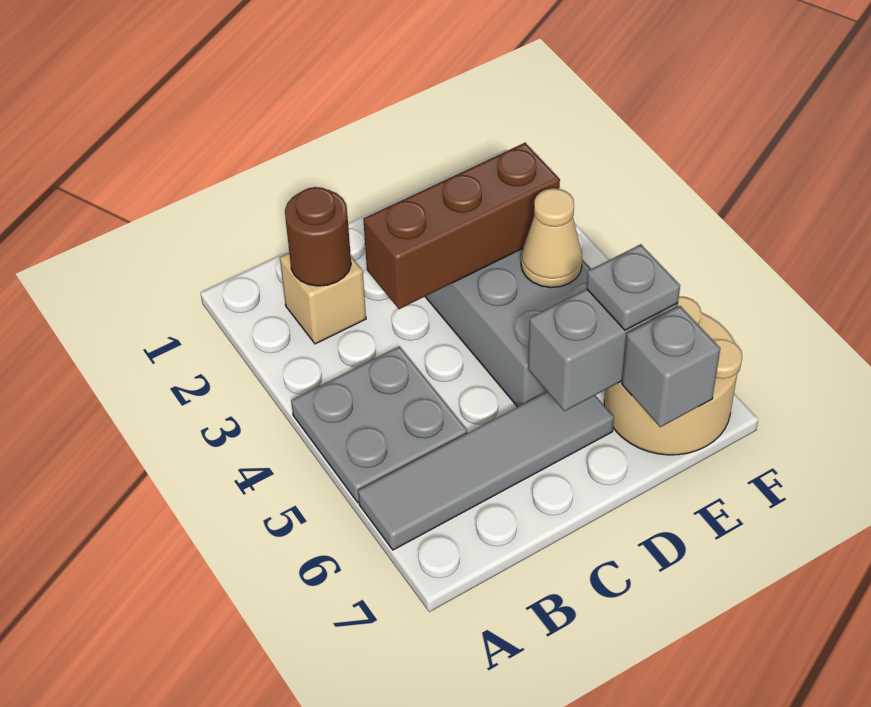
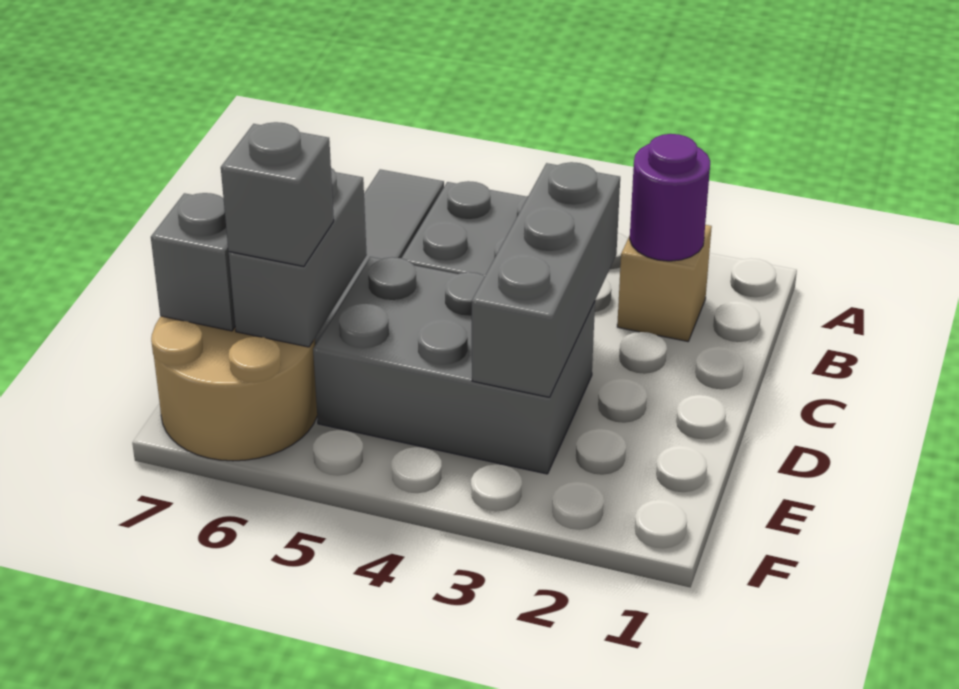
brown 1x1 round brick [285,187,351,286] -> purple 1x1 round brick [630,134,710,261]
brown 1x3 brick [363,143,560,309] -> grey 1x3 brick [472,162,620,397]
tan 1x1 cone [521,188,582,288] -> none
grey 1x1 plate [586,244,680,330] -> grey 1x1 brick [221,122,334,266]

